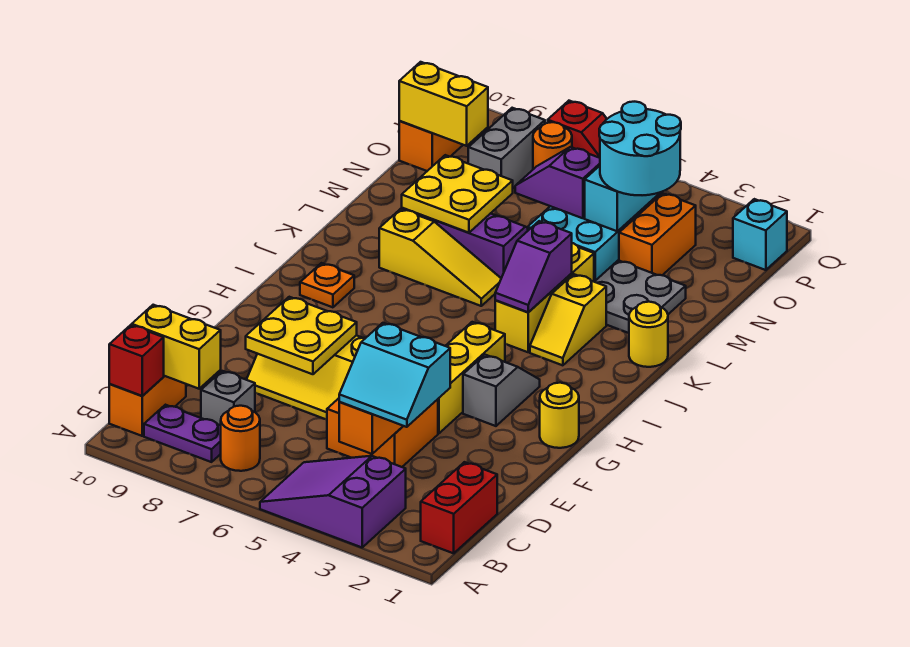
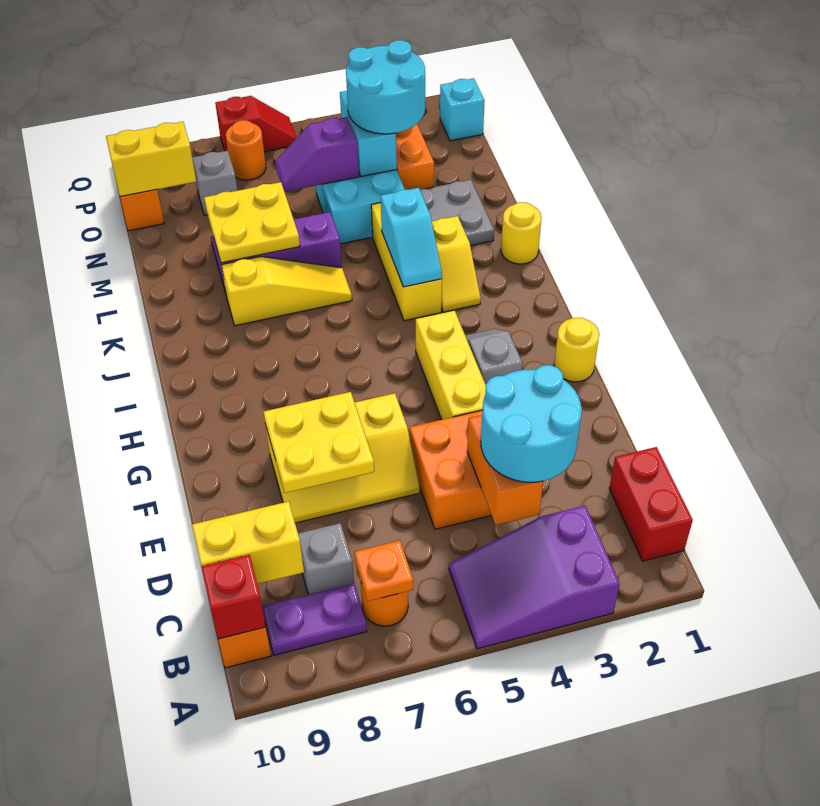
cyan 2x2 slope [339,323,450,427] -> cyan 2x2 round brick [481,365,582,482]
orange 1x1 plate [300,263,354,307] -> orange 1x1 plate moved to [354,541,413,601]
purple 1x2 slope [495,221,572,312] -> cyan 1x2 slope [381,188,442,287]
grey 1x2 brick [468,108,545,188] -> grey 1x1 brick [192,151,238,216]

